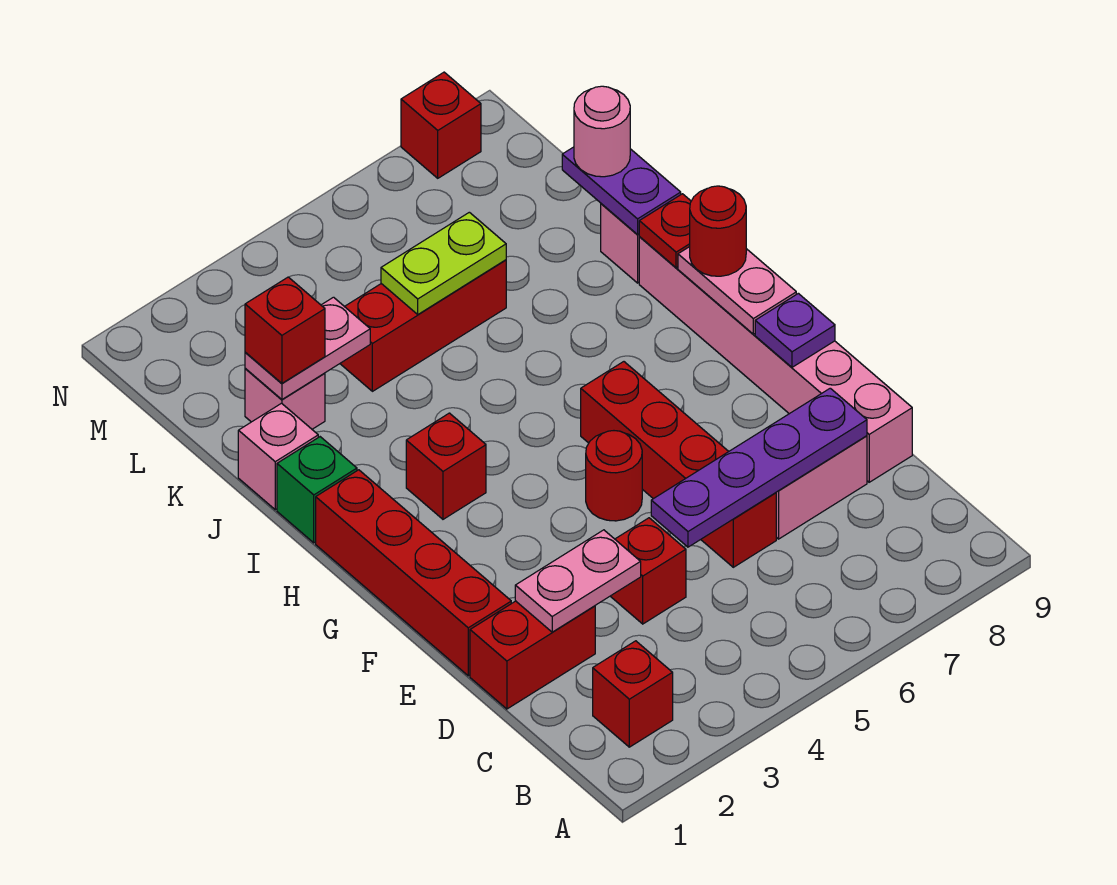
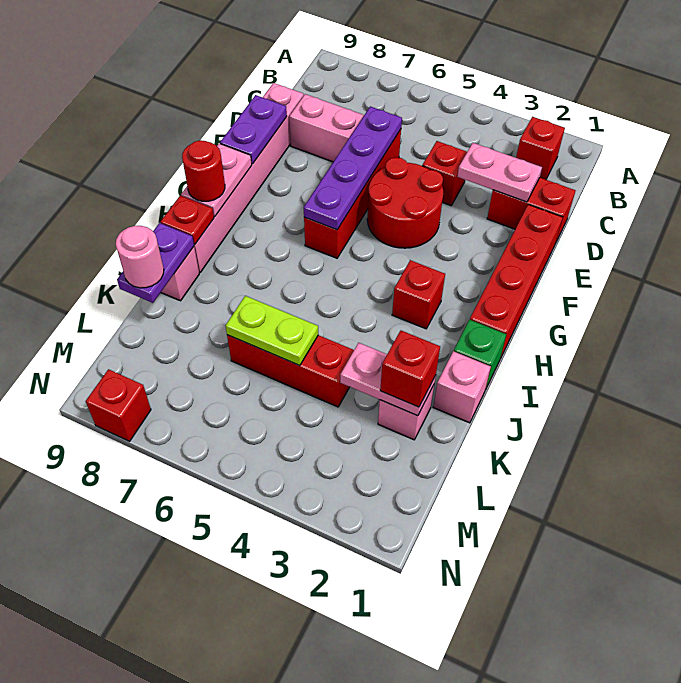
purple 1x4 plate [651,388,867,547] -> purple 1x4 plate turned to [304,106,402,230]
red 1x1 round brick [586,431,642,521] -> red 2x2 round brick [367,157,443,248]
purple 1x1 plate [755,293,835,367] -> purple 1x2 plate [220,95,287,164]

